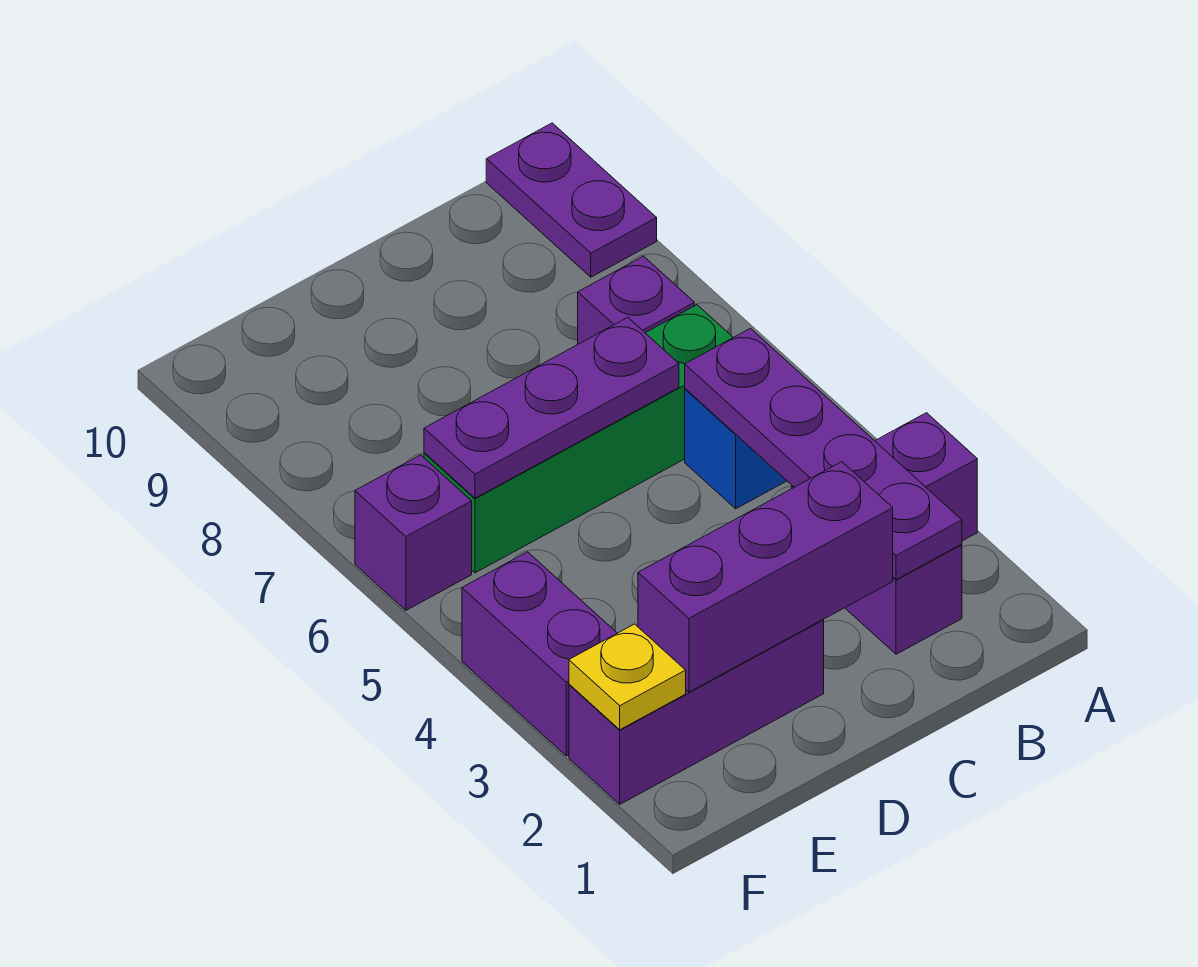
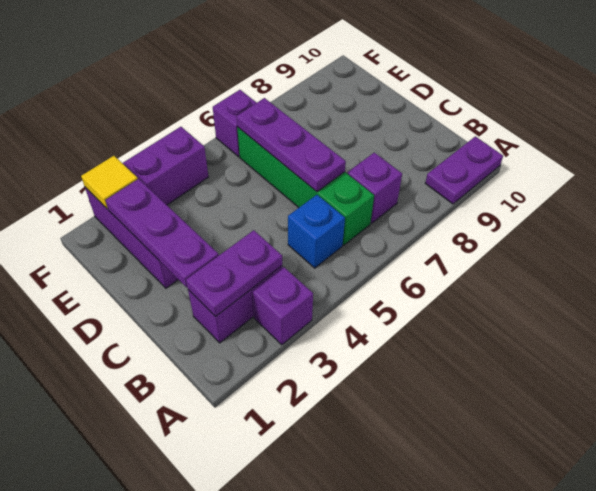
purple 1x4 plate [685,328,962,580] -> purple 1x2 plate [186,230,282,317]
purple 1x3 brick [638,462,893,692] -> purple 1x3 plate [105,179,219,287]
yellow 1x1 plate [569,624,686,730] -> yellow 1x1 tile [81,156,138,209]

